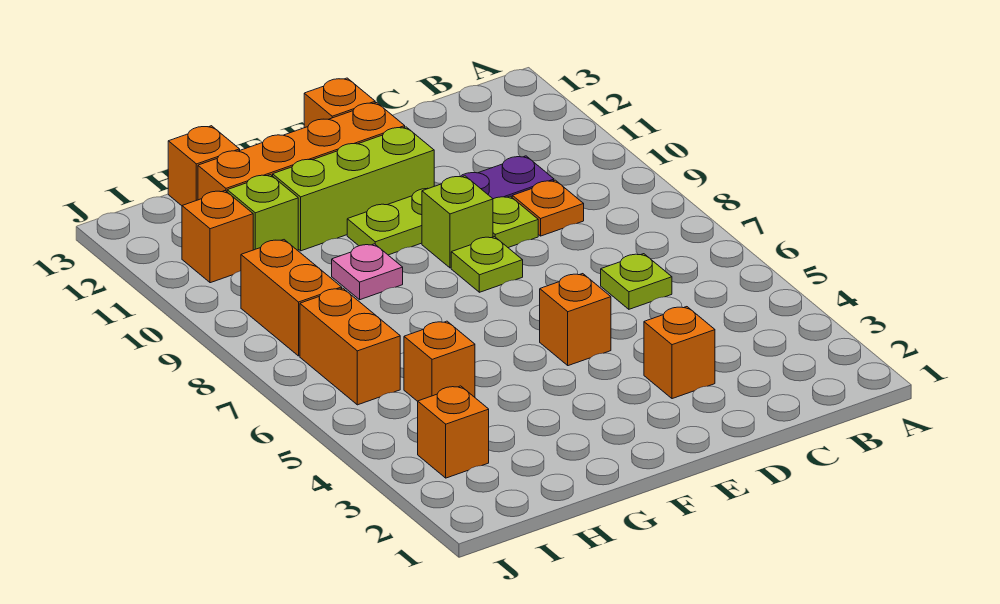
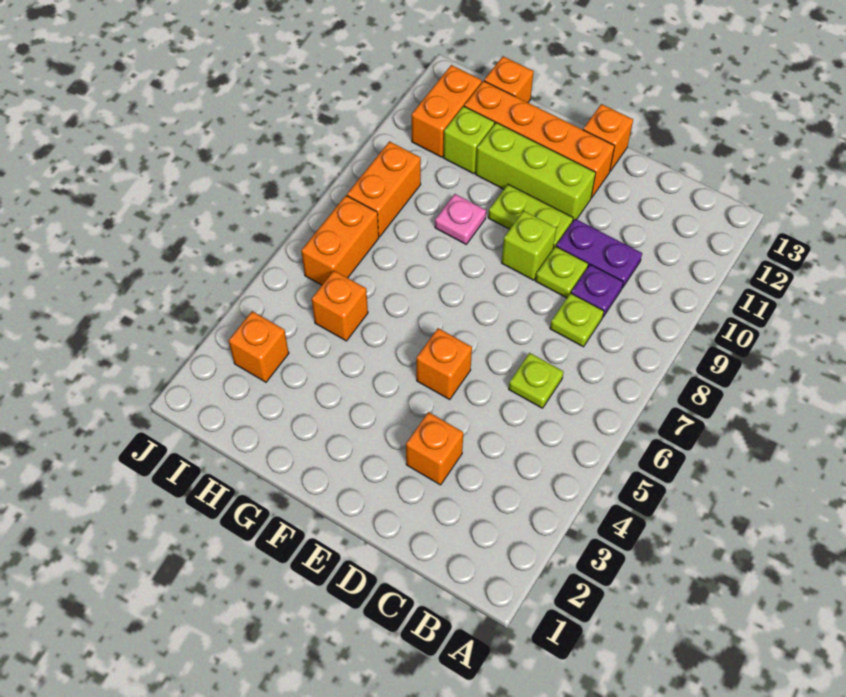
orange 1x1 plate [512,180,584,236] -> purple 1x1 plate [571,264,623,317]
lime 1x1 plate [451,237,523,292] -> lime 1x1 plate moved to [550,293,604,347]
orange 1x1 brick [182,191,253,283] -> orange 1x2 brick [412,65,482,157]

